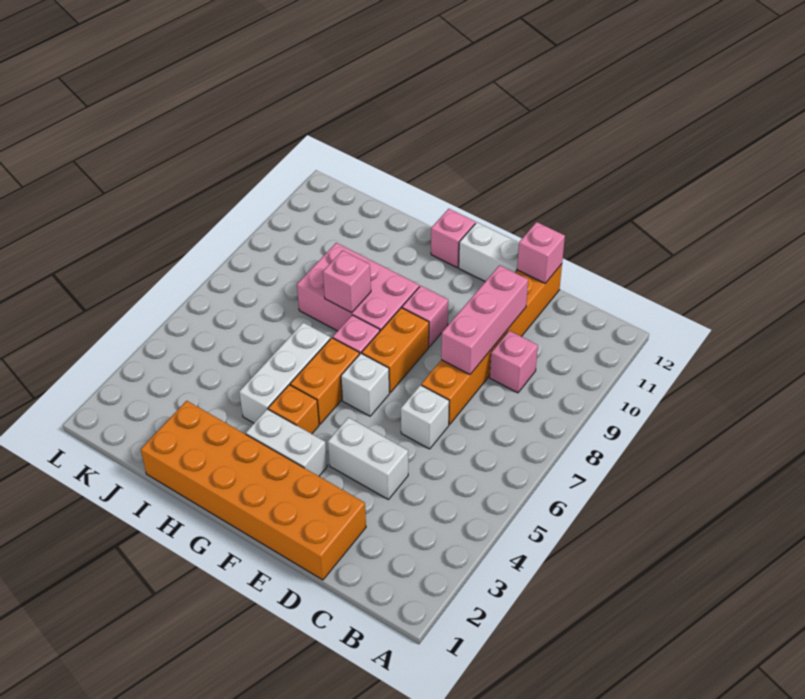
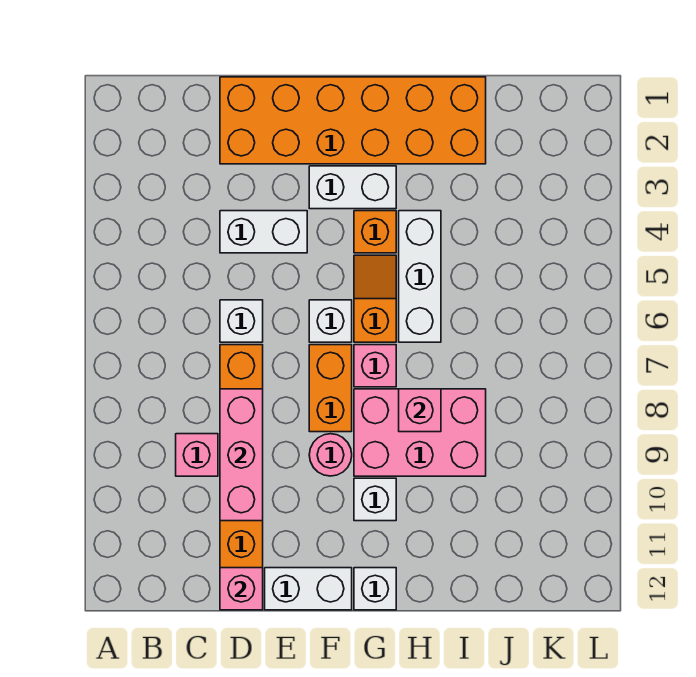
pink 1x1 brick [402,286,448,347] -> pink 1x1 round brick [309,434,352,476]
orange 1x2 brick [290,338,359,424] -> orange 1x2 slope [354,255,396,342]
none -> white 1x1 brick [354,478,396,521]
pink 1x1 brick [431,209,475,267] -> white 1x1 brick [354,568,396,610]

